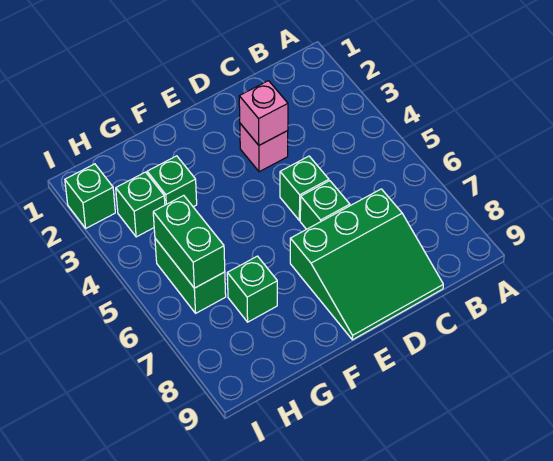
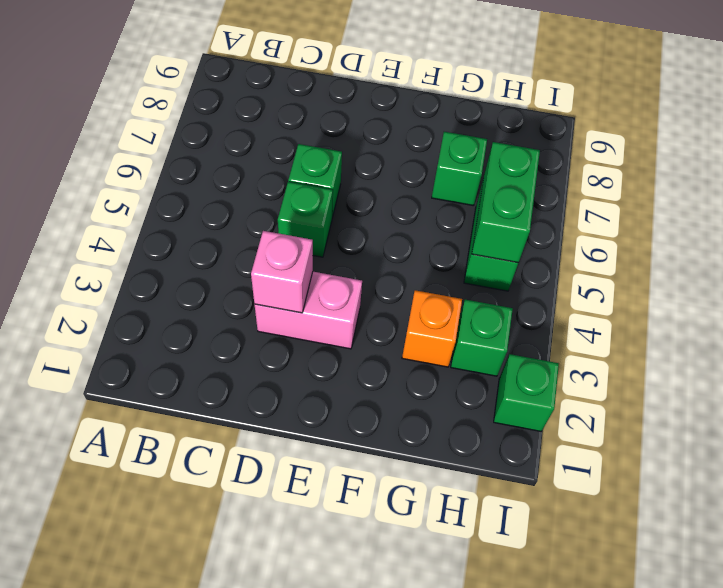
green 3x3 slope [290,189,443,340] -> none
pink 1x1 brick [240,124,288,172] -> pink 1x2 brick [255,272,362,349]
green 1x1 brick [147,156,197,207] -> orange 1x1 brick [402,290,462,367]

